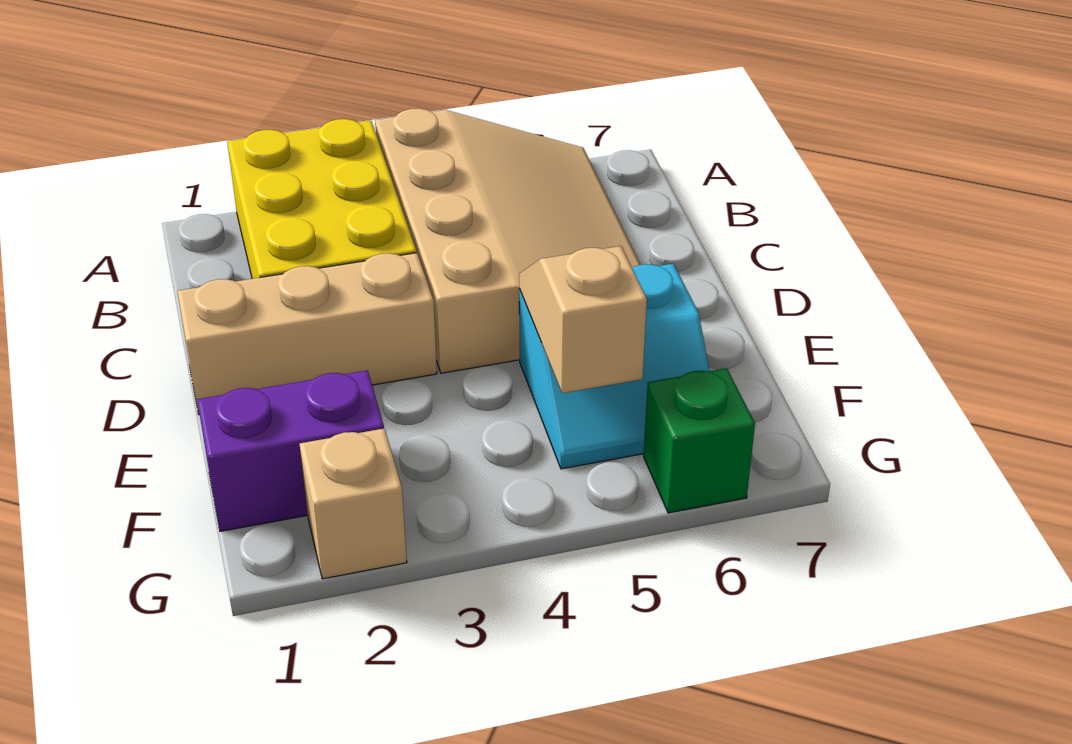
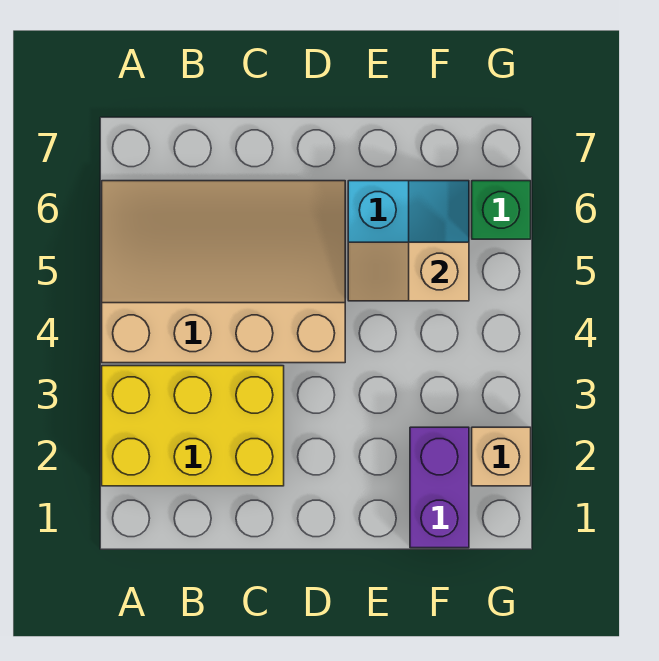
tan 1x3 brick [177,253,437,415] -> none

